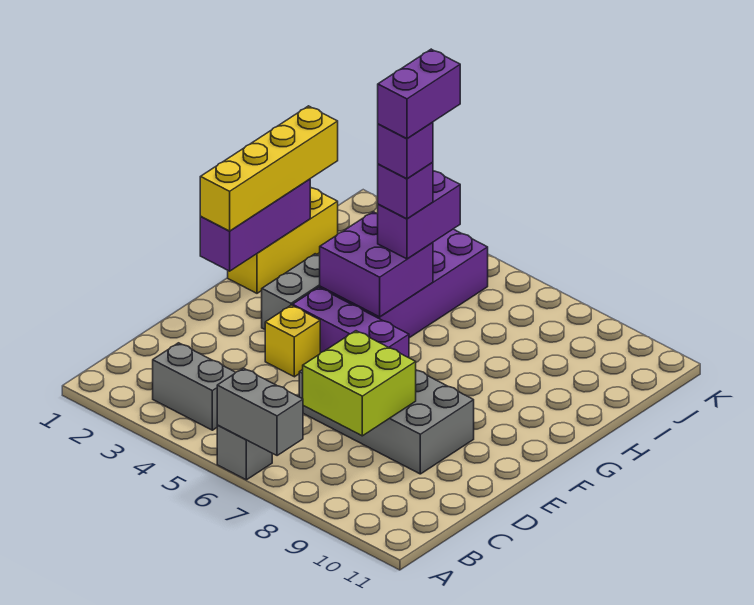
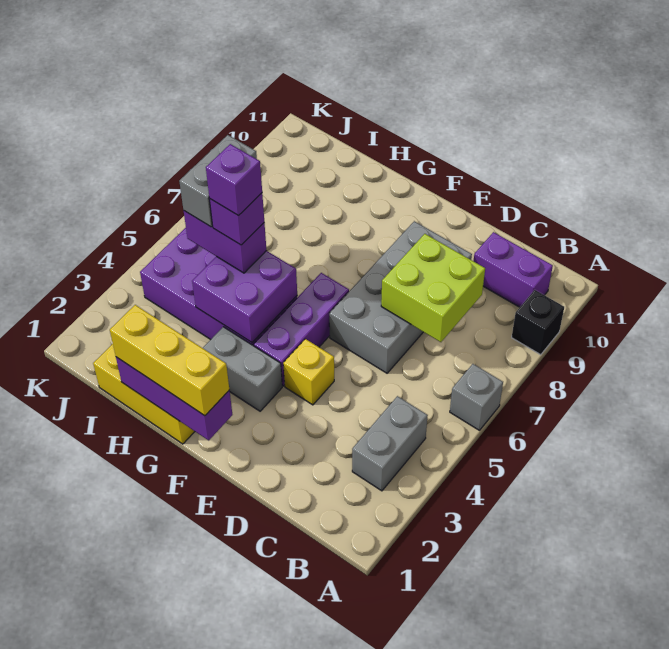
grey 1x2 brick [217,368,303,456] -> grey 1x2 brick moved to [179,135,257,227]
none -> black 1x1 brick [512,290,564,355]
yellow 1x4 brick [200,106,338,231] -> yellow 1x3 brick [110,305,229,416]
purple 1x2 brick [378,49,460,139] -> purple 1x2 brick moved to [474,232,553,307]

